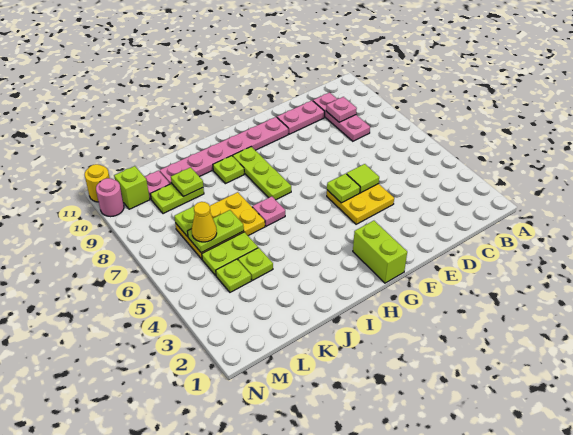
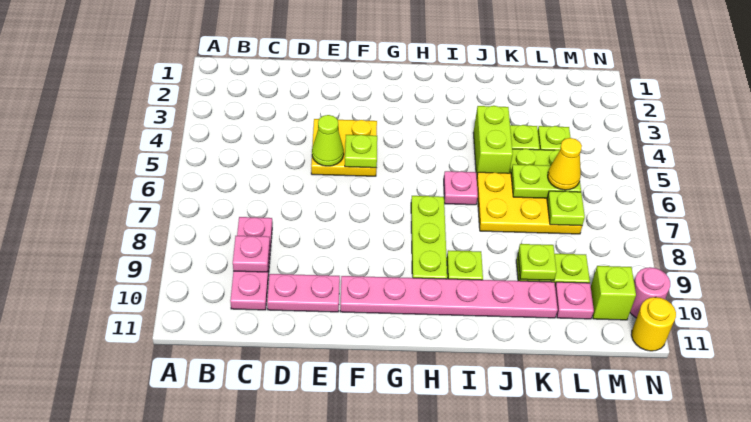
lime 1x1 tile [347,164,379,193] -> lime 1x1 cone [312,115,344,166]
lime 1x2 brick [353,221,407,283] -> lime 1x2 brick moved to [473,106,513,176]

